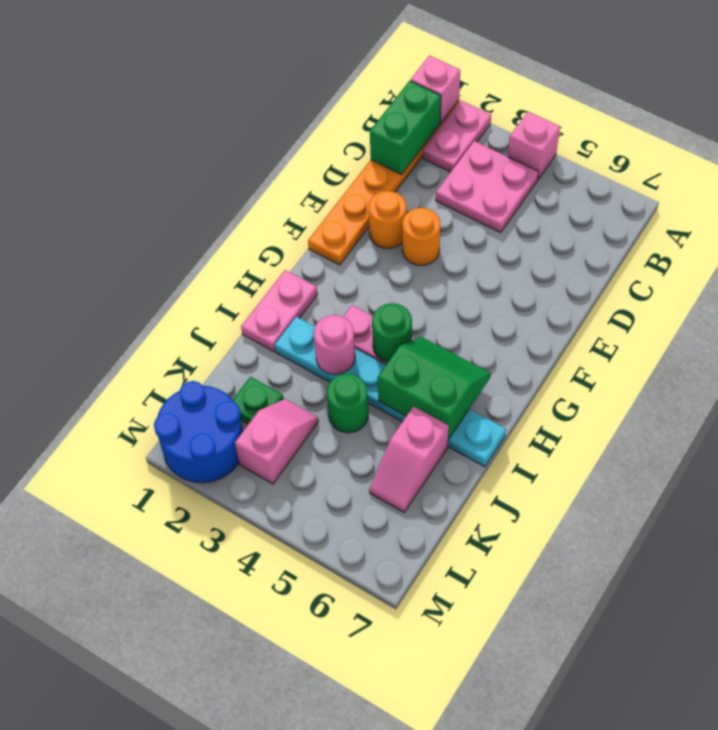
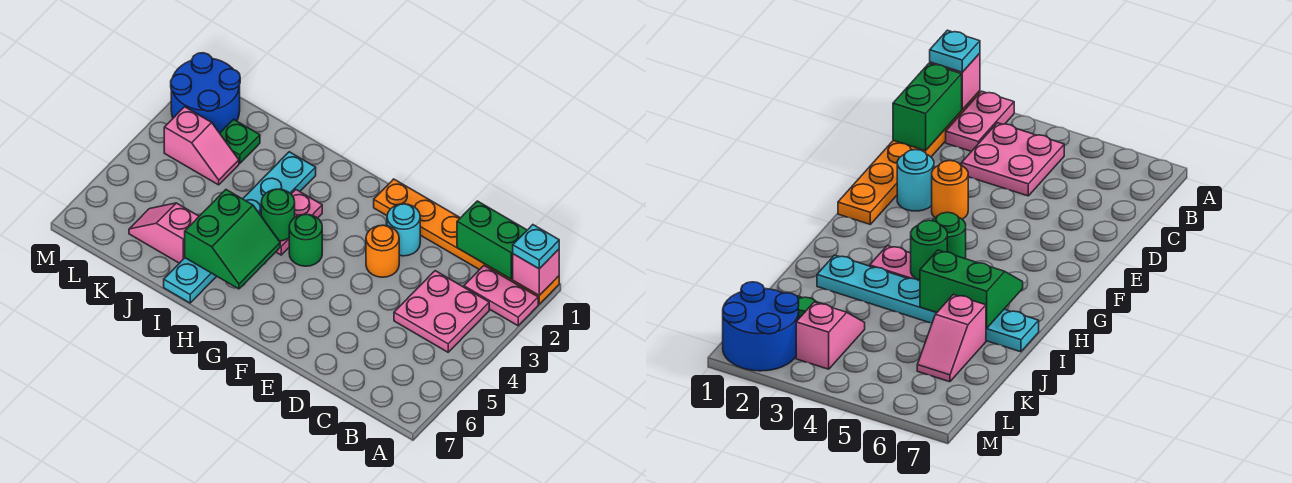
none -> cyan 1x1 plate [513,225,559,269]
pink 1x1 brick [508,112,560,179] -> none
orange 1x1 round brick [368,191,406,248] -> cyan 1x1 round brick [387,204,420,256]
pink 1x2 plate [241,270,317,351] -> none
pink 1x1 round brick [314,315,355,374] -> none
green 1x1 round brick [327,374,368,433] -> green 1x1 round brick moved to [289,214,322,266]

